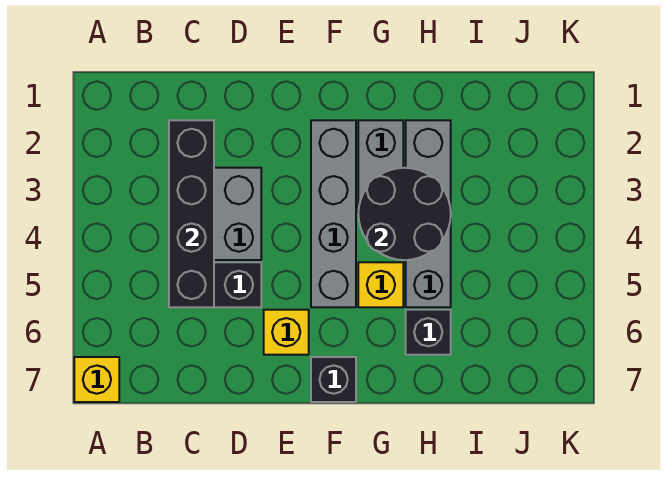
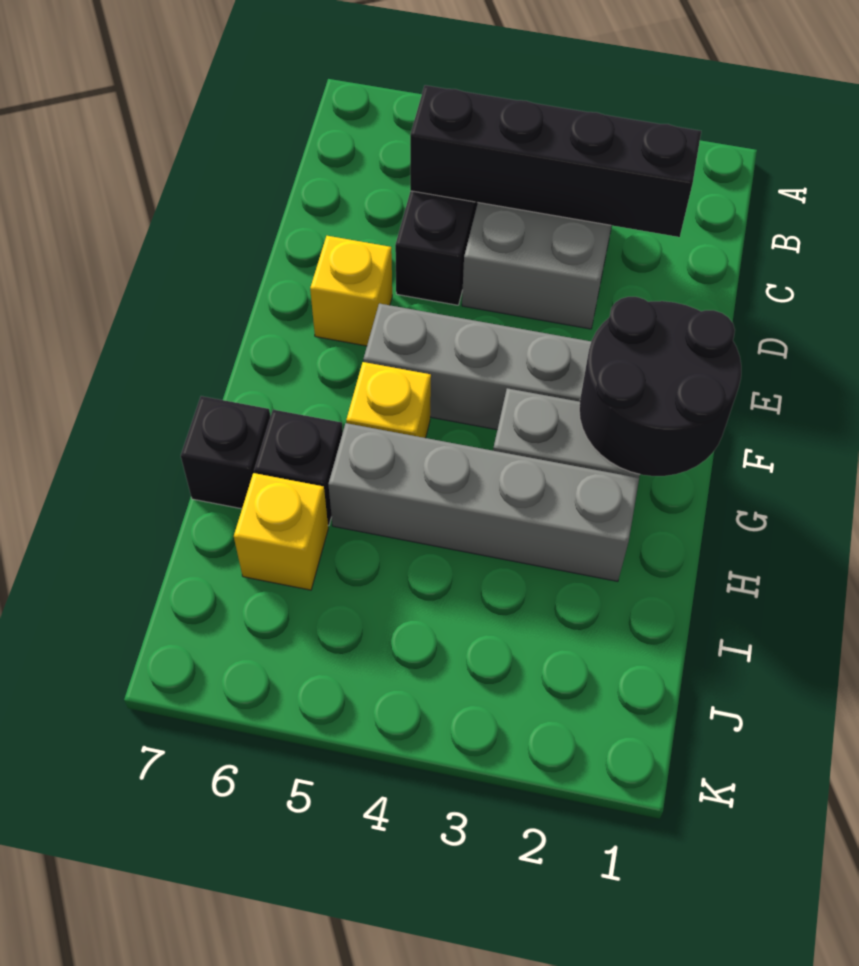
yellow 1x1 brick [74,357,119,402] -> yellow 1x1 brick moved to [234,473,328,590]
black 1x1 brick [311,357,356,402] -> black 1x1 brick moved to [181,396,270,509]
black 2x2 round brick [358,168,451,260] -> black 2x2 round brick moved to [579,297,741,476]

